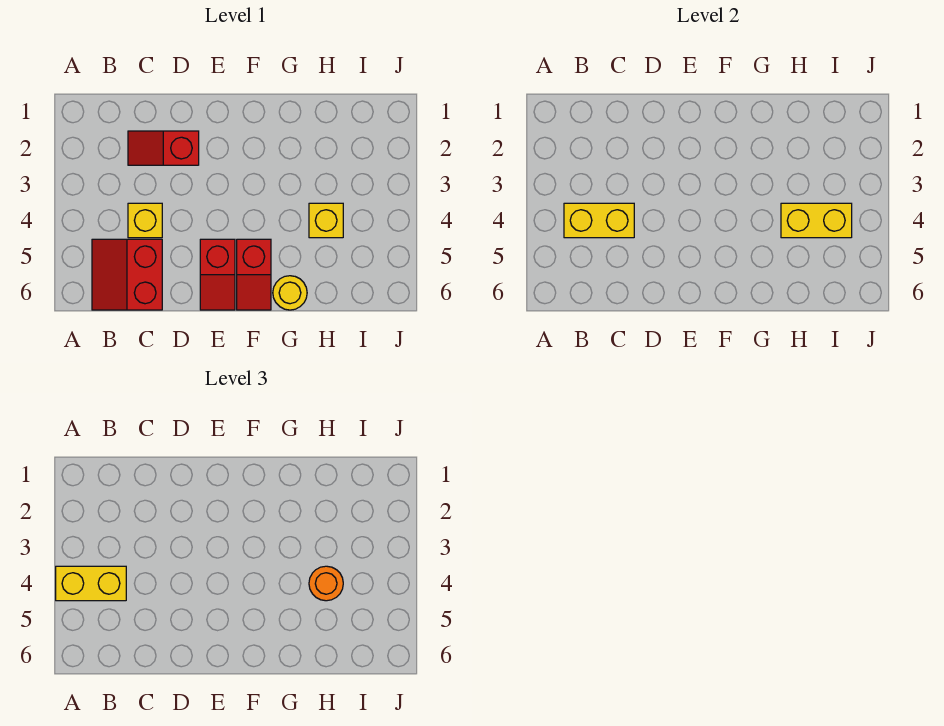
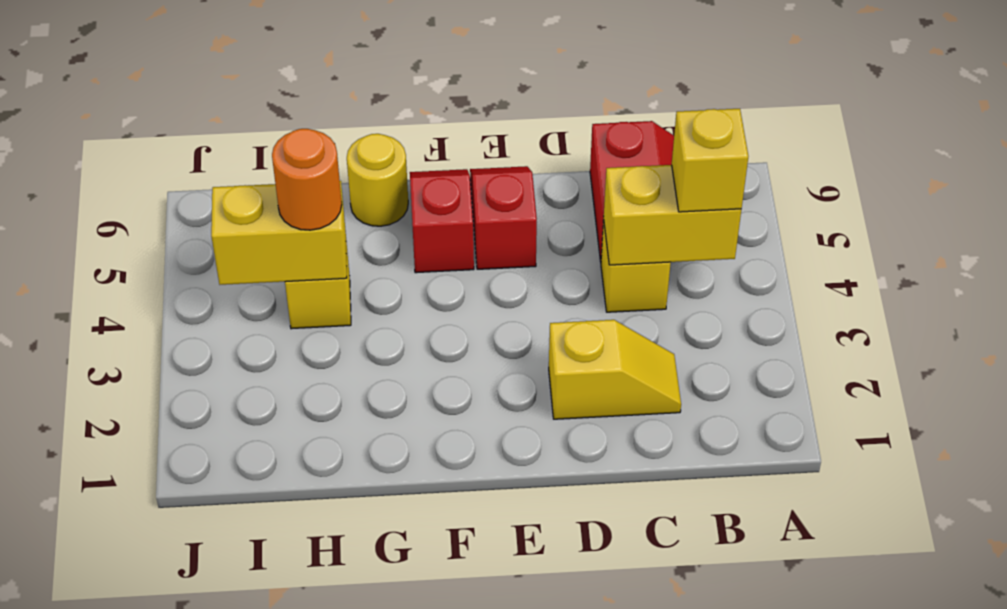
yellow 1x2 brick [56,566,126,601] -> yellow 1x1 brick [672,109,748,212]
red 1x2 slope [128,131,199,165] -> yellow 1x2 slope [549,320,681,419]

